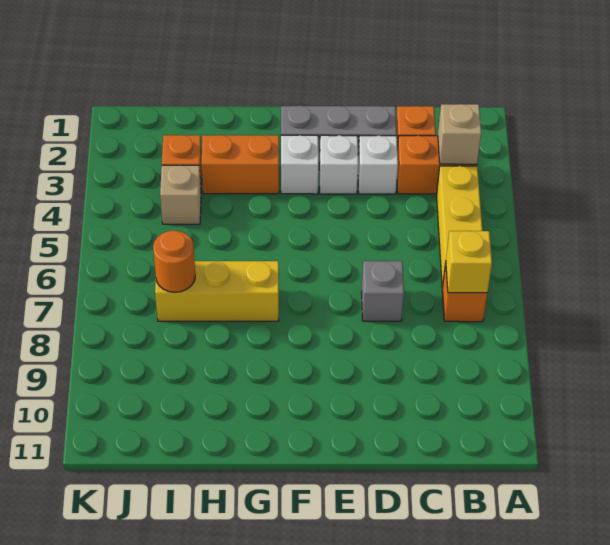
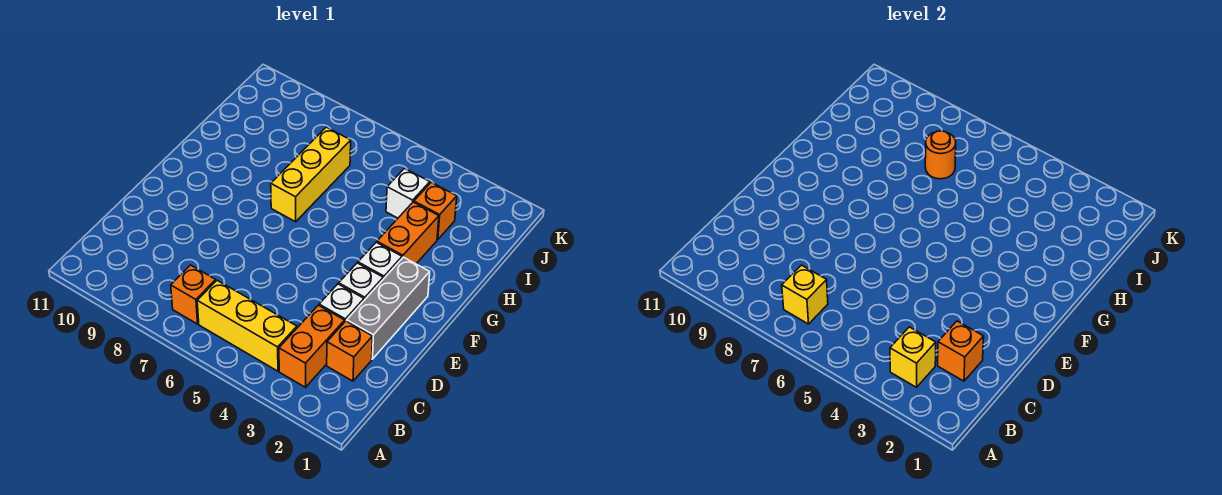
tan 1x1 brick [438,104,481,164] -> yellow 1x1 brick [890,327,936,387]
none -> orange 1x1 brick [938,321,984,381]
grey 1x1 brick [362,261,404,321] -> none
tan 1x1 brick [160,165,201,224] -> white 1x1 brick [386,168,430,218]

